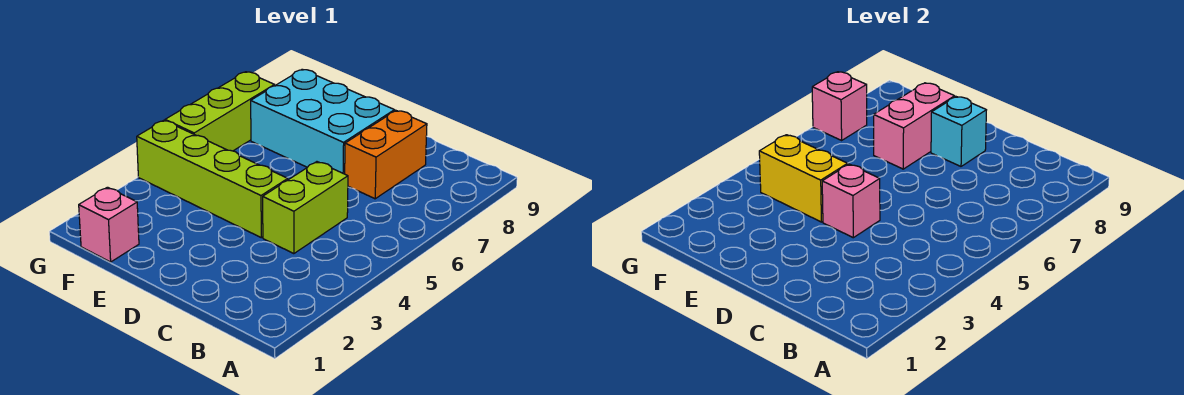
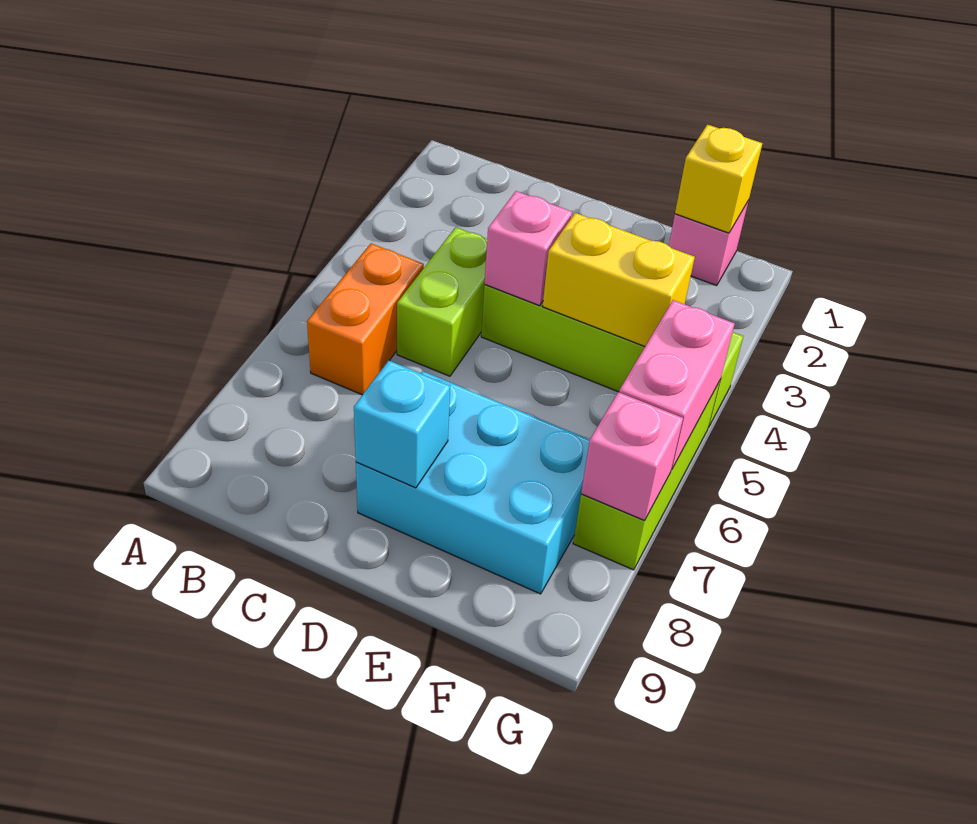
orange 1x2 brick [345,111,427,199] -> orange 1x2 brick moved to [307,244,424,395]
pink 1x2 brick [874,83,955,169] -> pink 1x2 brick moved to [619,300,735,470]
none -> yellow 1x1 brick [675,125,762,233]

